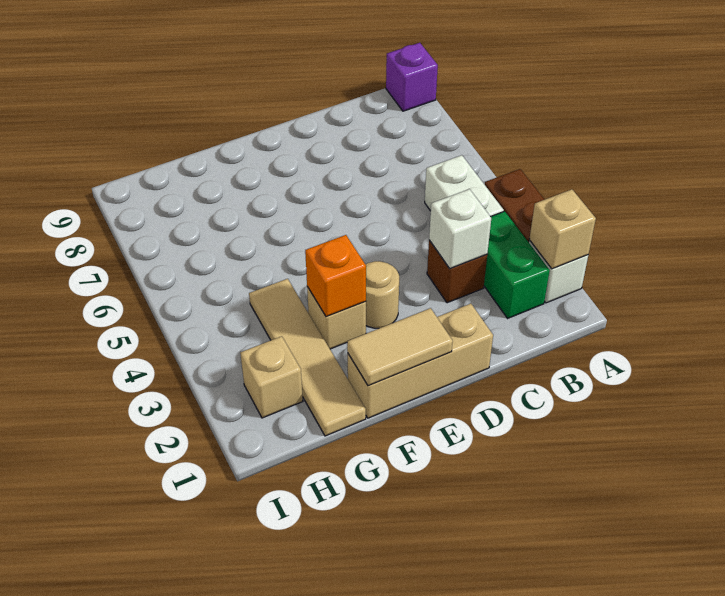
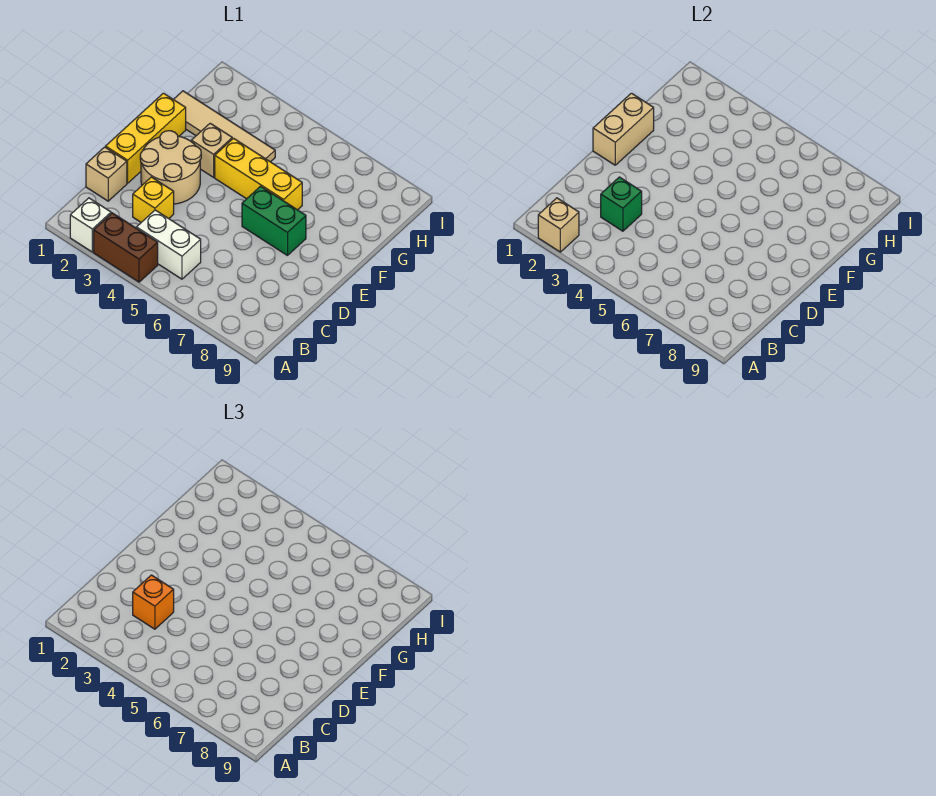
purple 1x1 brick [386,43,438,111] -> none
green 1x2 brick [484,211,550,318] -> green 1x2 brick moved to [242,186,306,256]
brown 1x1 brick [427,240,487,303] -> yellow 1x1 brick [133,177,174,222]
white 1x1 brick [429,189,491,269] -> green 1x1 brick [601,177,642,231]
tan 1x3 brick [348,304,493,418] -> yellow 1x3 brick [106,93,186,183]
tan 1x2 tile [347,308,453,386] -> tan 1x2 brick [593,93,654,165]
tan 1x1 round brick [366,261,399,328] -> tan 2x2 round brick [140,131,201,204]
orange 1x1 brick [305,235,366,317] -> orange 1x1 brick moved to [133,575,174,629]
none -> yellow 1x3 brick [215,138,302,210]
tan 1x1 brick [240,336,303,418] -> tan 1x1 brick moved to [86,147,127,201]

